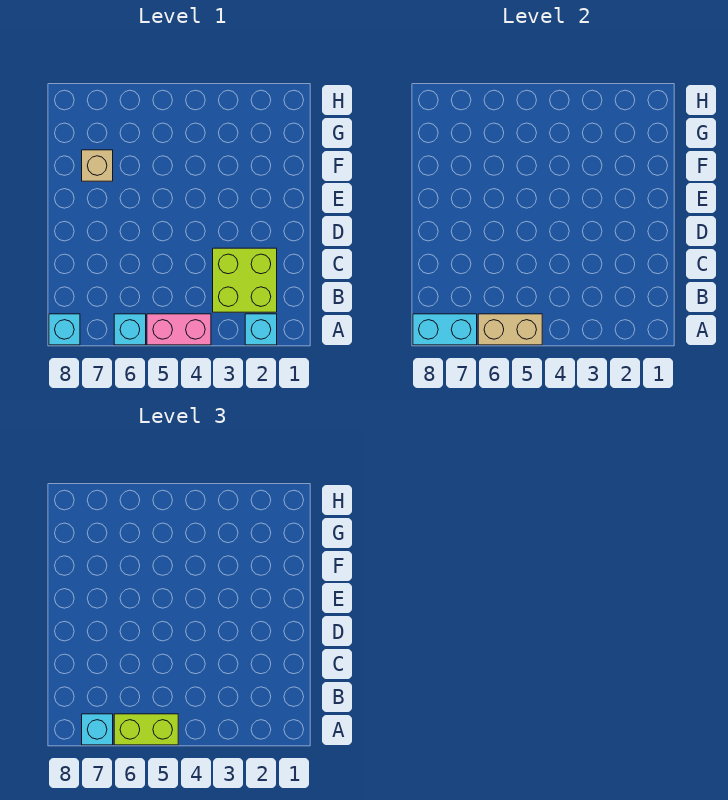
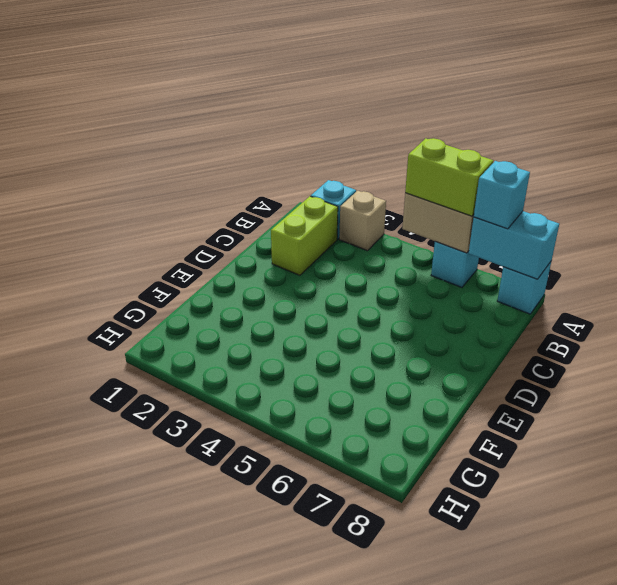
pink 1x2 brick [147,314,211,345] -> none
lime 2x2 brick [213,248,277,312] -> lime 1x2 brick [271,196,338,275]
tan 1x1 brick [82,150,113,181] -> tan 1x1 brick moved to [339,191,386,251]

